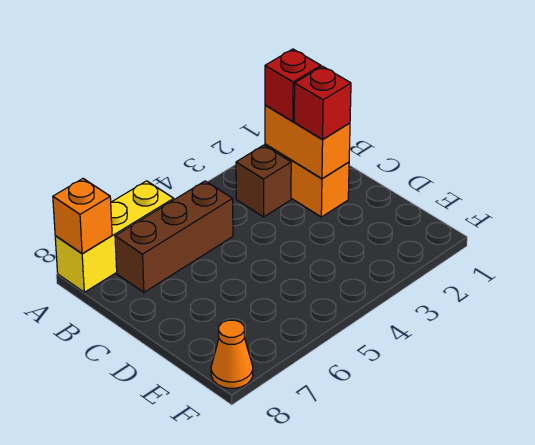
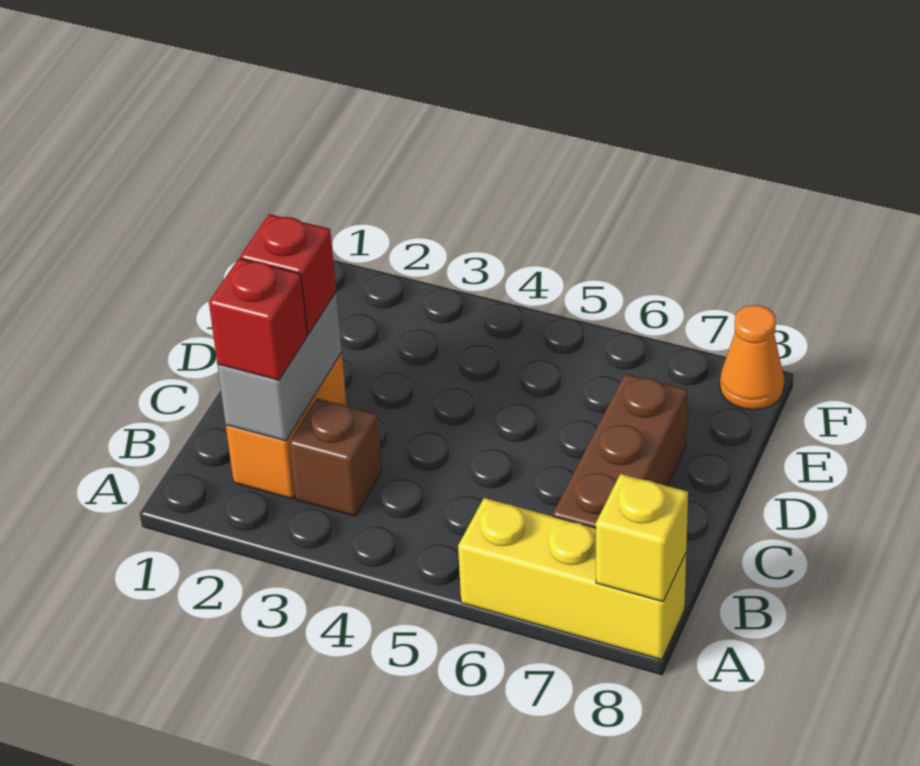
orange 1x1 brick [53,179,112,254] -> yellow 1x1 brick [596,474,688,602]
orange 1x2 brick [265,105,350,179] -> grey 1x2 brick [218,292,342,441]
brown 1x3 brick [115,181,233,292] -> brown 1x3 brick turned to [553,374,687,528]

